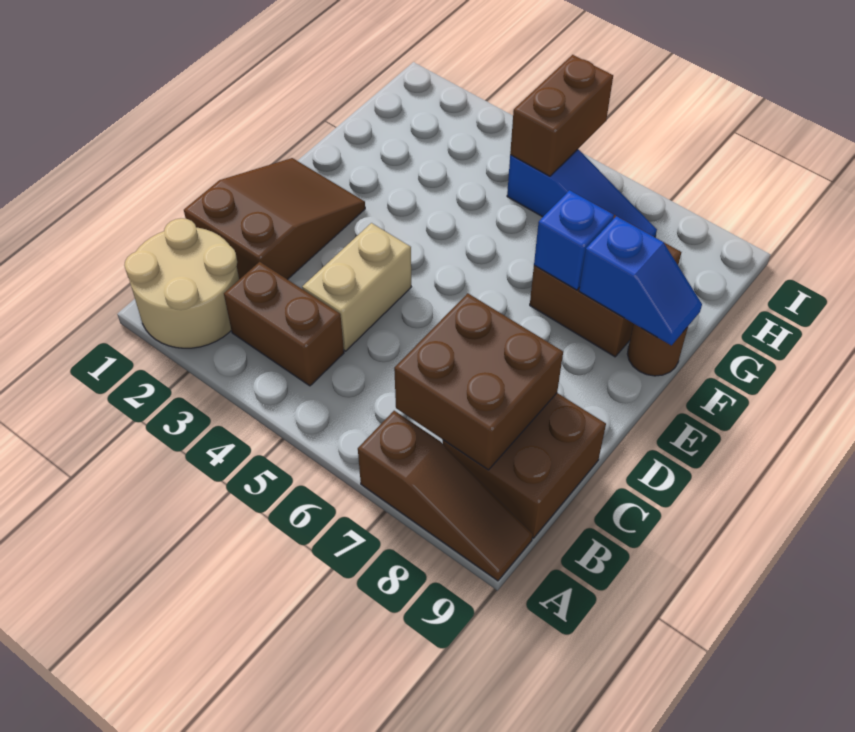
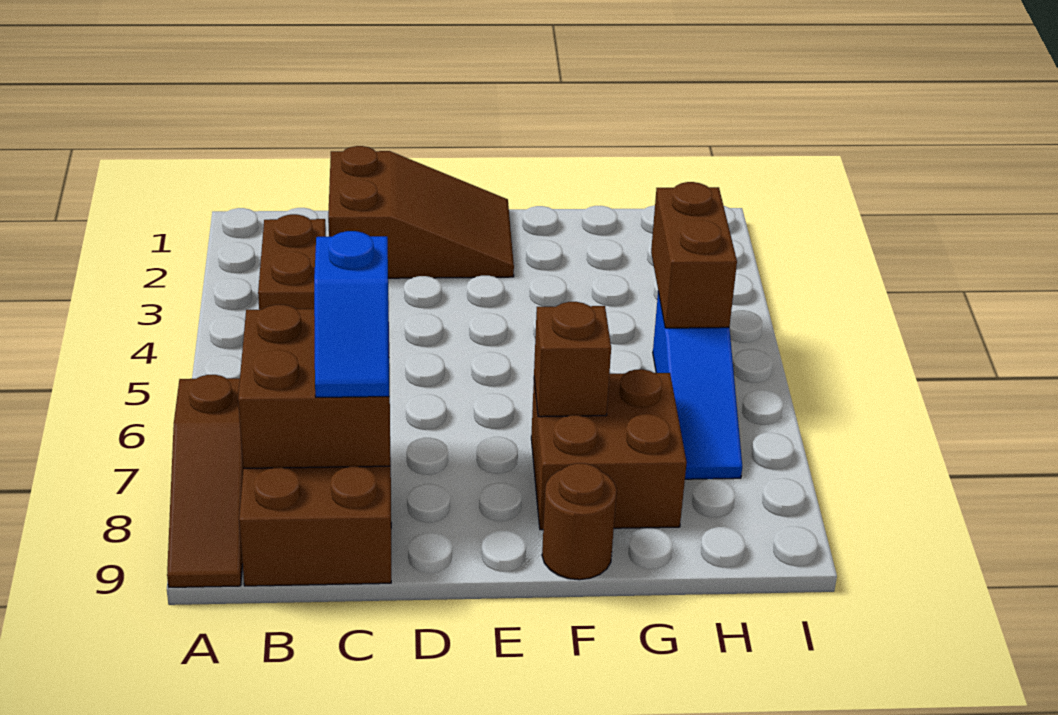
tan 2x2 round brick [124,218,239,348] -> none
tan 1x2 brick [302,223,411,351] -> none
blue 1x1 brick [534,190,614,290] -> brown 1x1 brick [534,302,611,417]
blue 1x2 slope [579,216,702,346] -> blue 1x2 slope moved to [314,231,389,398]
brown 1x2 brick [510,55,613,176] -> brown 1x2 brick turned to [651,182,737,328]

